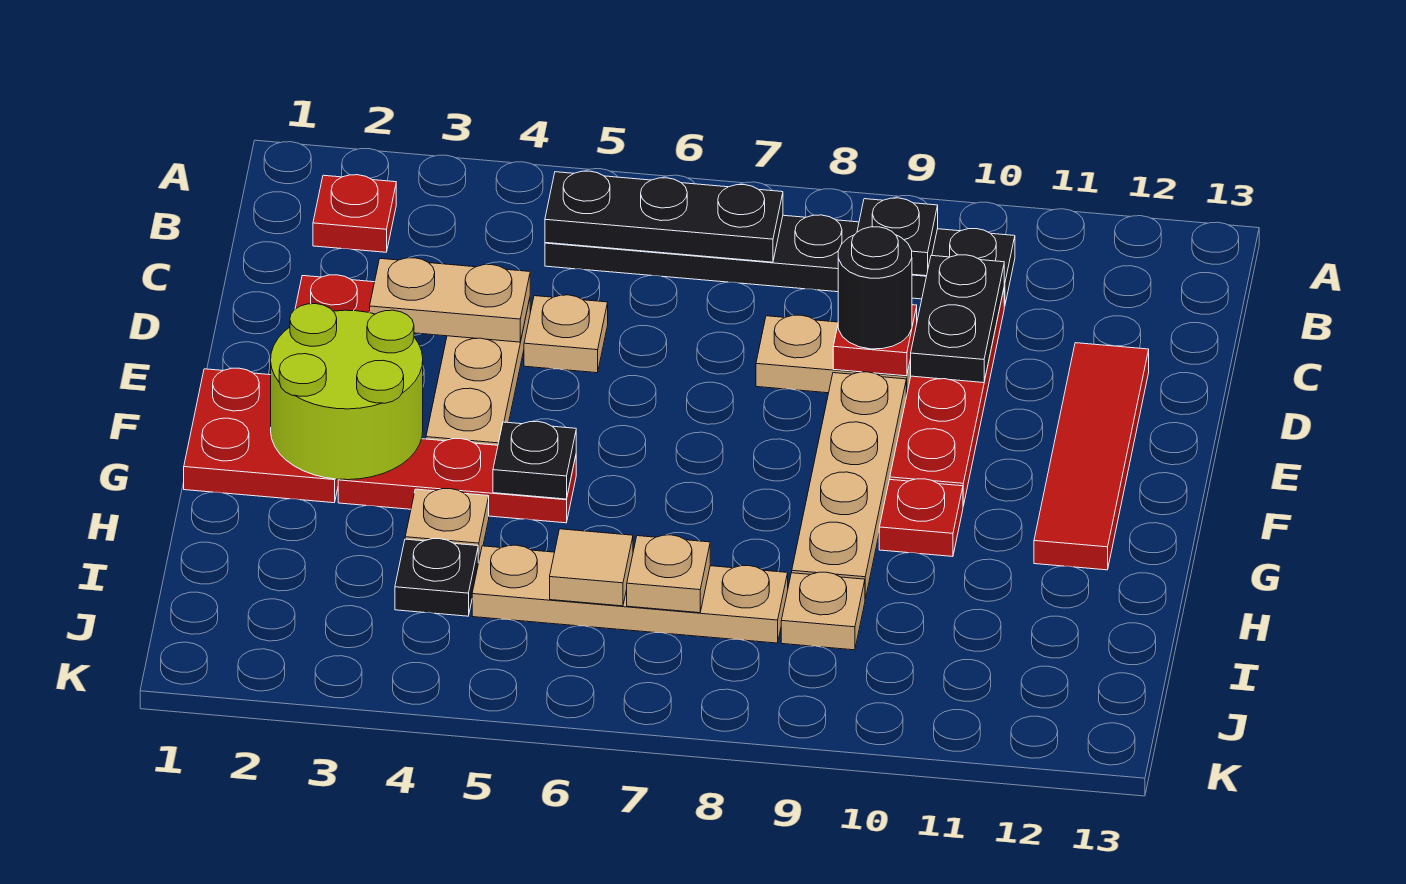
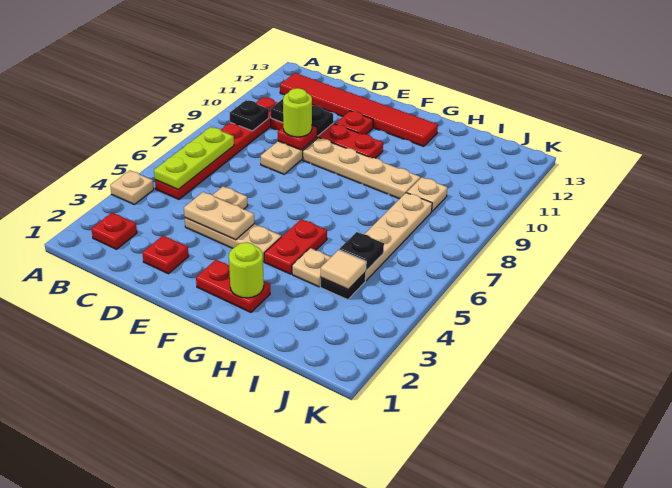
black 1x6 plate [545,215,1015,306] -> red 1x6 plate [155,97,277,199]
black 1x3 plate [545,171,783,262] -> lime 1x3 plate [154,127,234,189]
tan 1x2 plate [370,258,530,342] -> tan 1x2 plate turned to [184,192,254,240]
black 1x1 round brick [838,227,912,349] -> lime 1x1 round brick [283,88,312,137]
red 1x4 tile [1034,343,1149,570] -> red 1x6 tile [280,73,438,146]
red 2x2 plate [184,368,339,503] -> red 1x2 plate [196,260,270,312]
lime 2x2 round brick [271,304,423,480] -> lime 1x1 round brick [229,242,264,298]
red 1x3 plate [338,439,576,523] -> red 1x2 plate [264,219,327,274]
black 1x1 plate [493,421,576,499] -> black 1x1 plate moved to [339,232,384,271]
red 1x1 plate [879,479,963,557] -> red 1x1 plate moved to [335,111,373,134]
tan 1x1 tile [550,529,633,606] -> tan 1x1 tile moved to [321,250,366,289]
tan 1x1 plate [627,535,710,613] -> tan 1x1 plate moved to [110,170,154,204]

